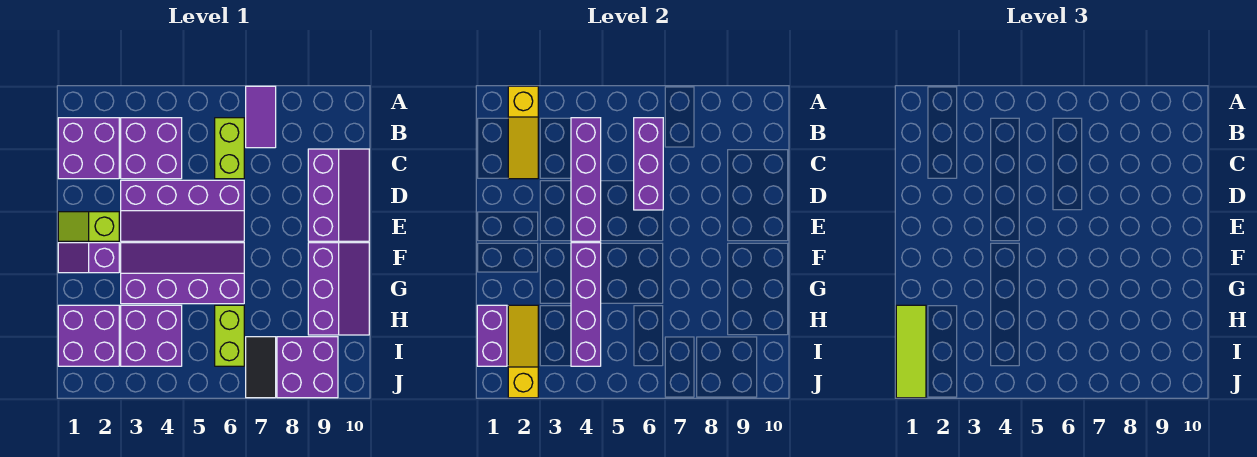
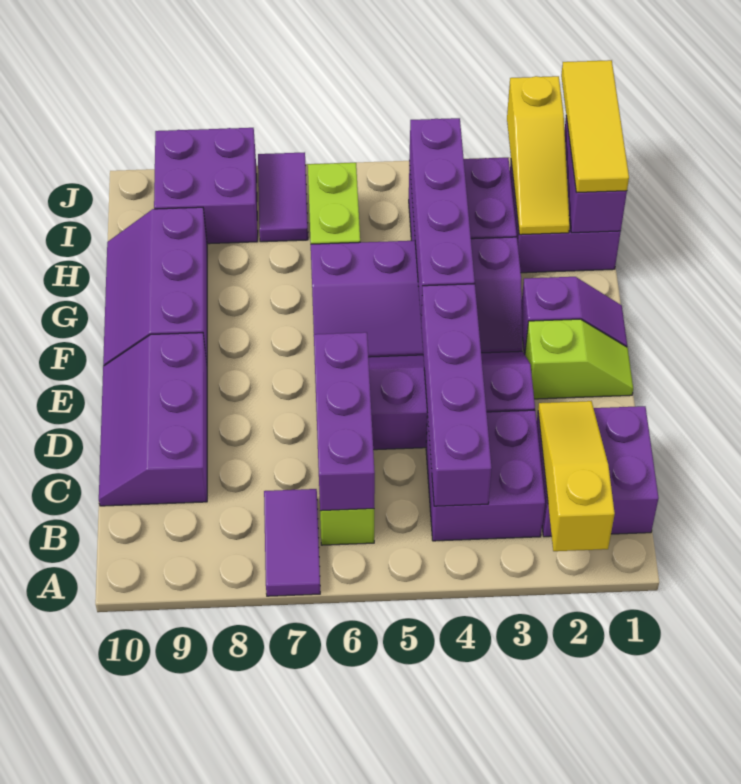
lime 1x3 tile [896,305,926,398] -> yellow 1x3 tile [561,60,629,193]
black 1x2 tile [246,337,276,398] -> purple 1x2 tile [258,152,308,242]

